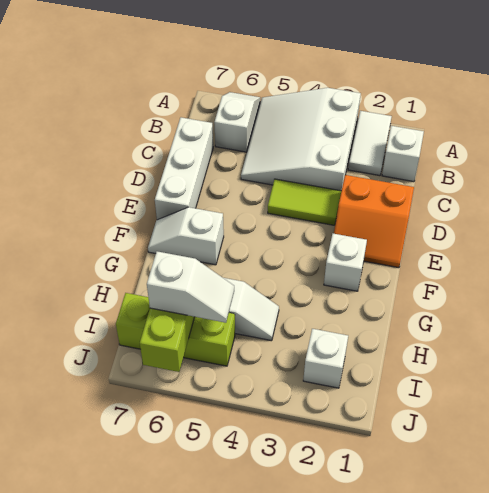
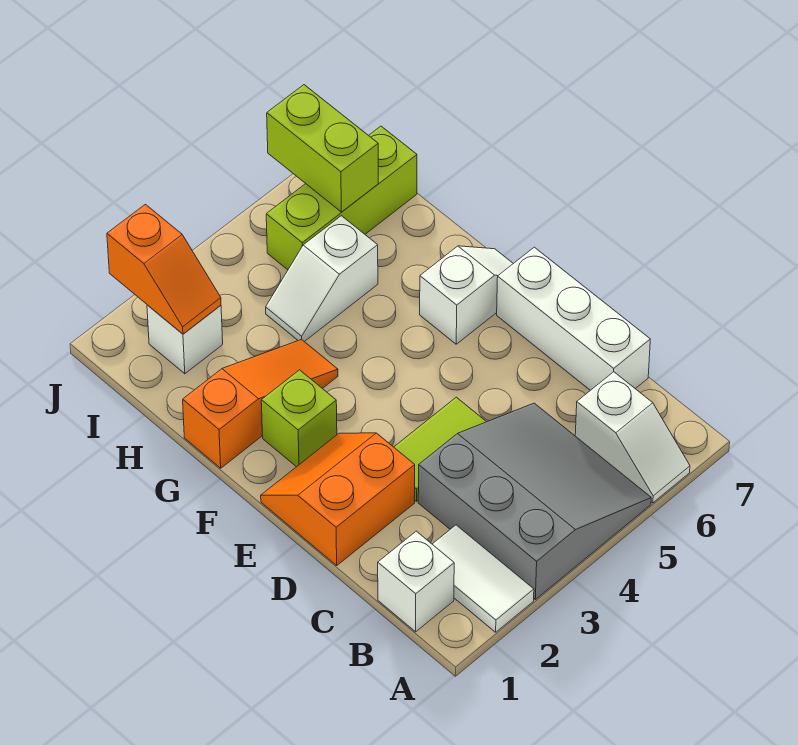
white 3x3 slope [241,88,361,191] -> grey 3x3 slope [418,403,651,600]
white 1x1 brick [324,233,367,291] -> lime 1x1 brick [261,370,337,467]
none -> orange 1x3 slope [183,339,338,468]
none -> orange 1x2 slope [107,204,221,334]
white 1x2 slope [147,251,234,323] -> none

